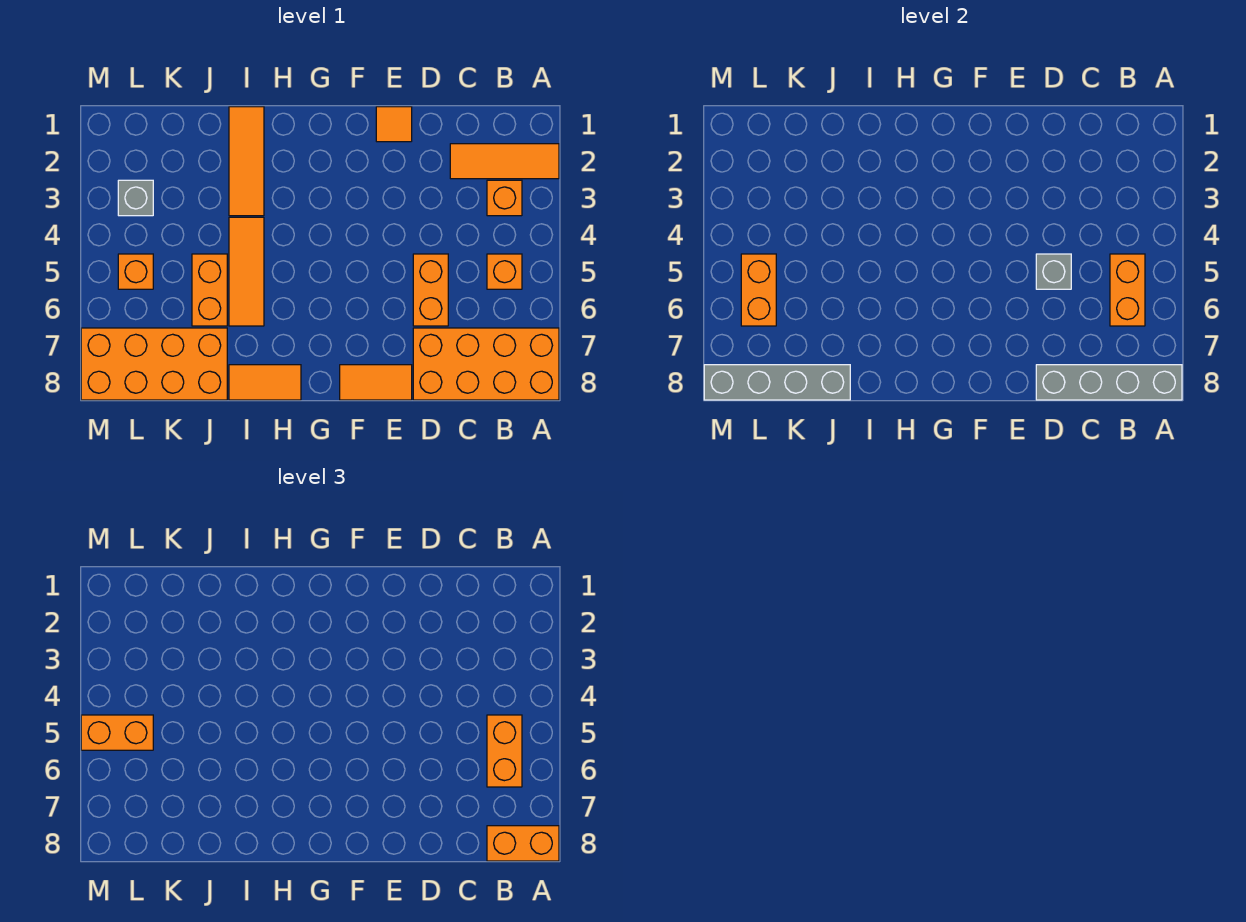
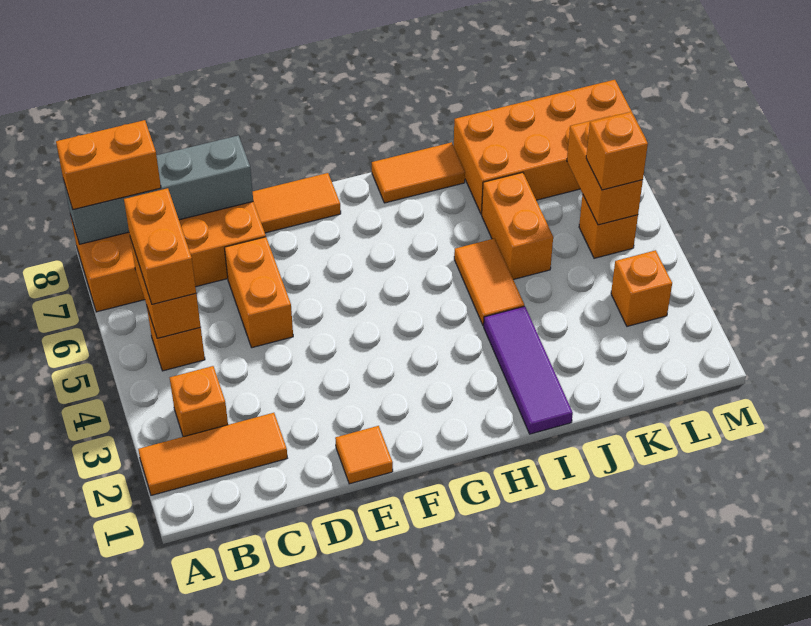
grey 1x1 brick [1036,254,1071,289] -> none
orange 1x3 tile [229,107,264,216] -> purple 1x3 tile [484,306,573,434]
orange 1x3 tile [229,217,264,326] -> orange 1x2 tile [454,238,524,326]
grey 1x4 brick [704,365,850,400] -> none
grey 1x1 brick [118,180,153,216] -> orange 1x1 brick [611,250,672,326]
orange 1x2 brick [81,715,153,750] -> orange 1x1 brick [586,112,648,190]

